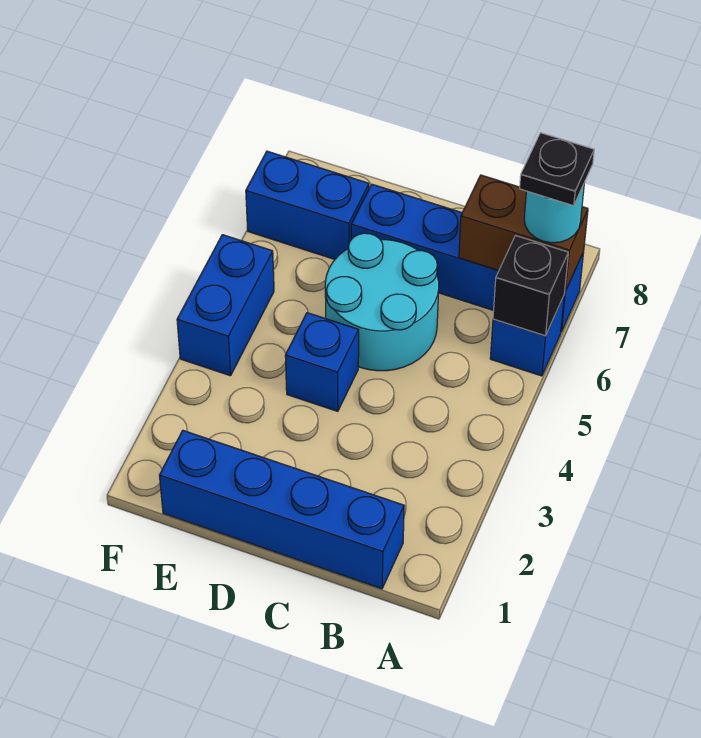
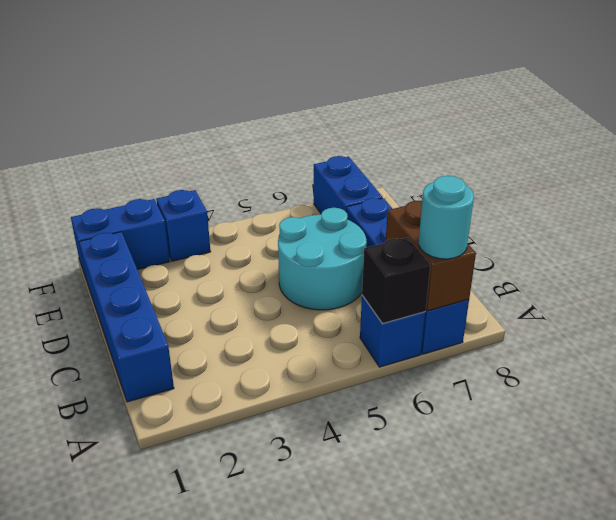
black 1x1 plate [520,133,594,206] -> none
blue 1x1 brick [285,313,359,411] -> blue 1x1 brick moved to [156,190,211,261]
blue 1x2 brick [177,235,274,376] -> blue 1x2 brick moved to [71,199,170,278]

